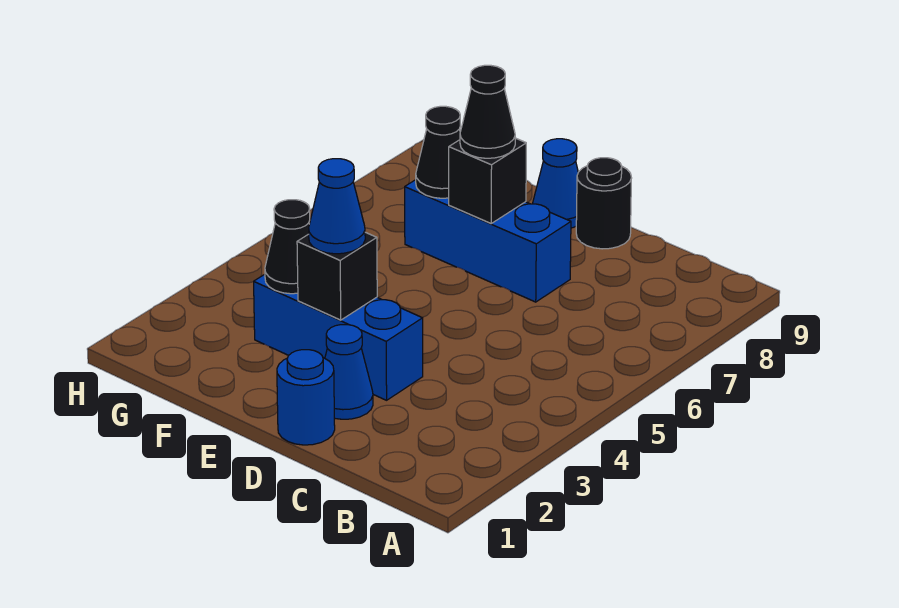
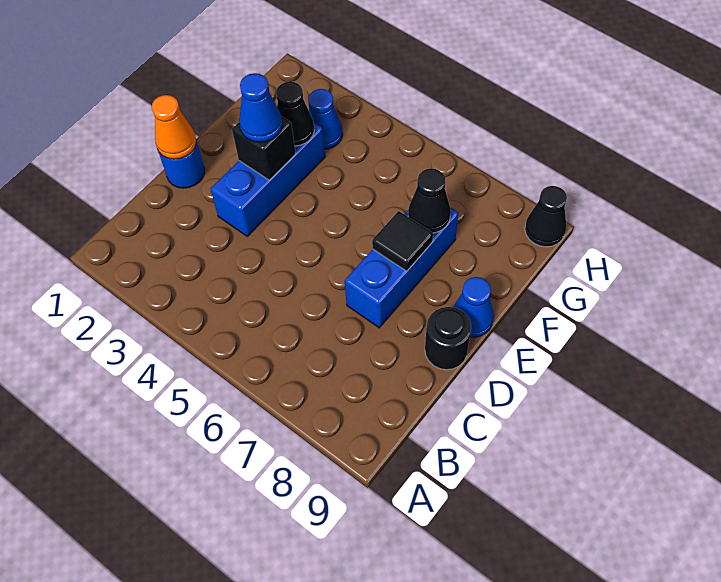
none -> orange 1x1 cone [152,95,196,159]
blue 1x1 cone [325,325,373,419] -> blue 1x1 cone moved to [308,89,343,149]
black 1x1 brick [449,138,526,223] -> black 1x1 tile [372,211,433,271]
black 1x1 cone [460,65,515,158] -> black 1x1 cone moved to [525,186,567,247]

